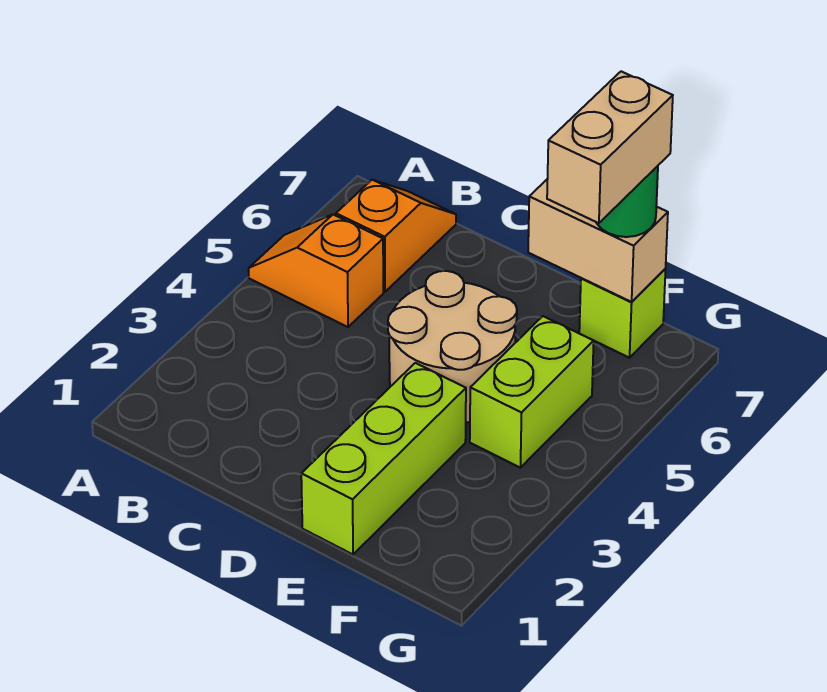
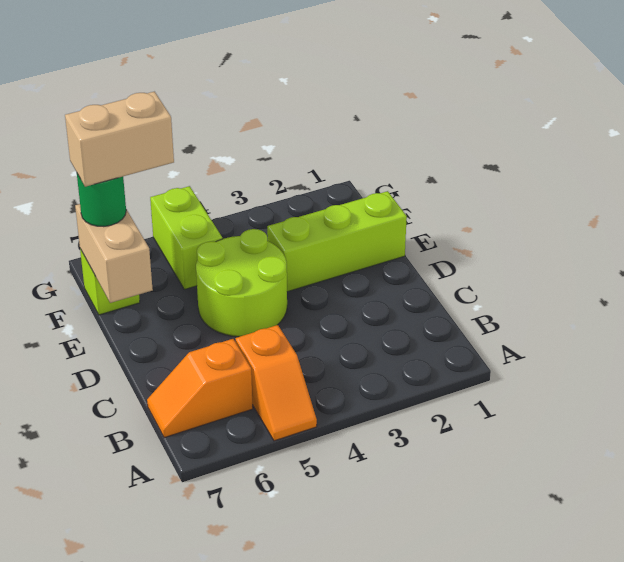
tan 2x2 round brick [388,271,517,423] -> lime 2x2 round brick [196,229,287,337]
lime 1x2 brick [470,316,594,468] -> lime 1x2 brick turned to [150,186,222,290]

